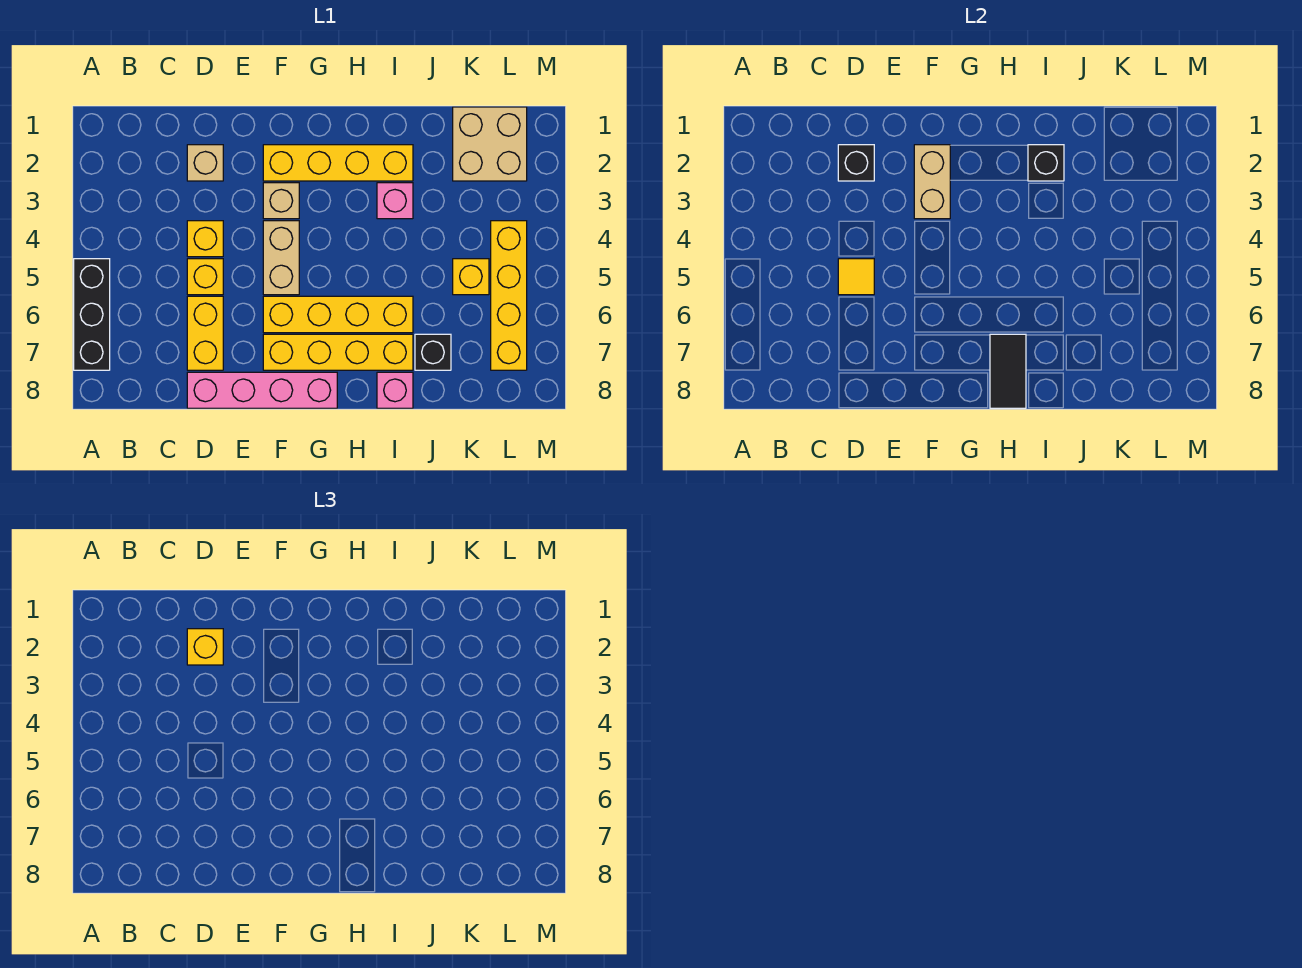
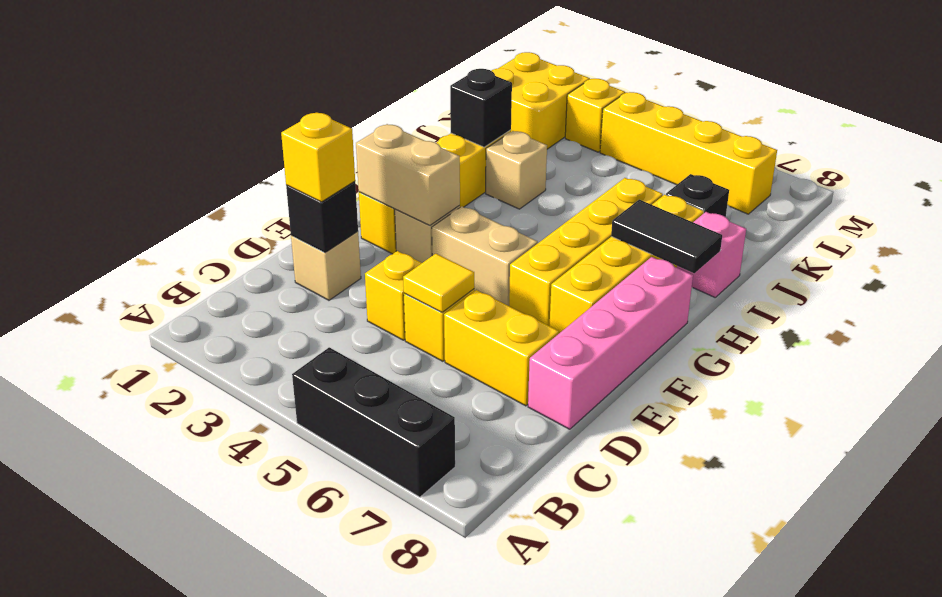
pink 1x1 brick [377,183,413,219] -> tan 1x1 brick [486,131,547,209]
tan 2x2 brick [453,107,527,181] -> yellow 2x2 brick [492,52,590,149]
yellow 1x1 brick [453,259,489,295] -> yellow 1x1 brick moved to [565,79,625,152]

